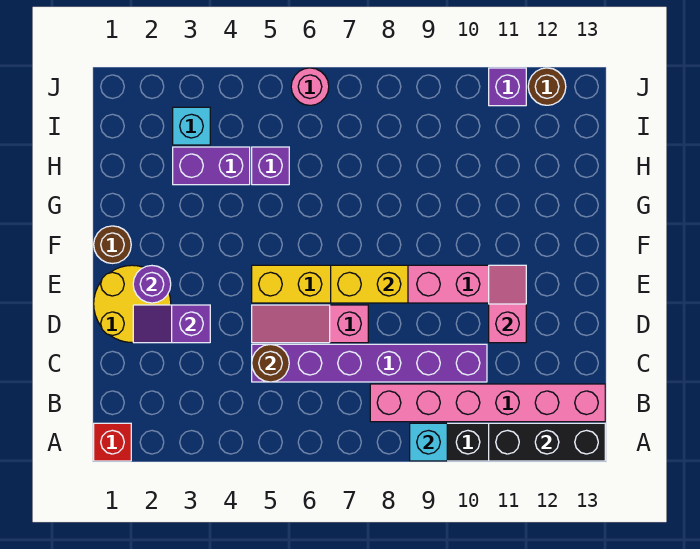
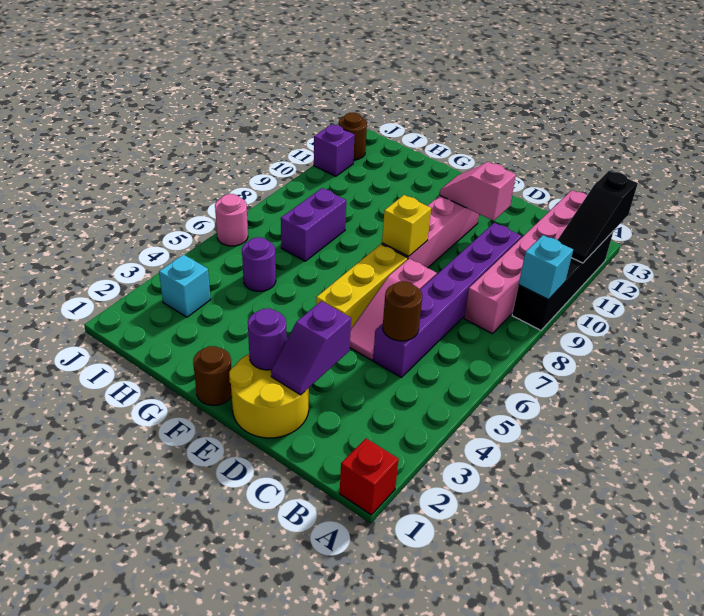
black 1x3 brick [489,423,605,461] -> black 1x3 slope [558,171,638,263]
yellow 1x2 brick [331,265,408,303] -> yellow 1x1 brick [382,195,431,256]
purple 1x2 brick [173,147,250,185] -> purple 1x2 brick moved to [281,188,346,261]
purple 1x1 brick [252,147,289,185] -> purple 1x1 round brick [242,237,276,291]

